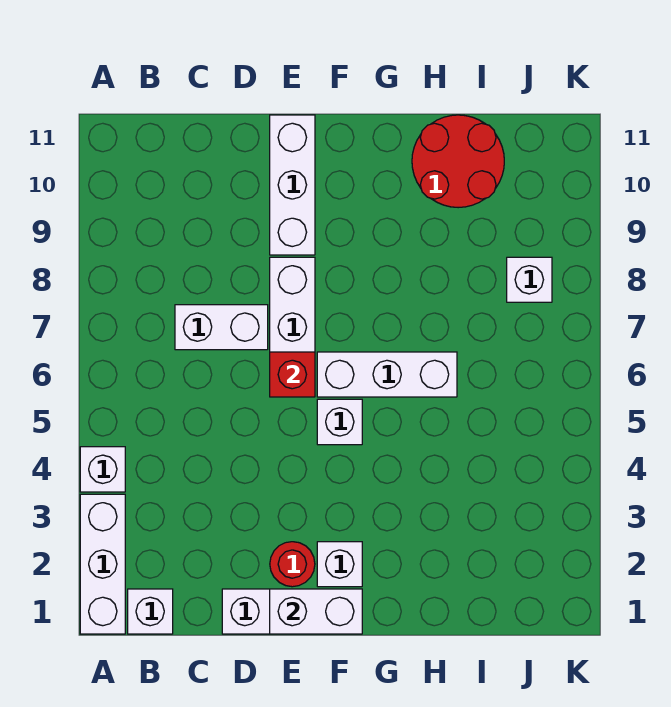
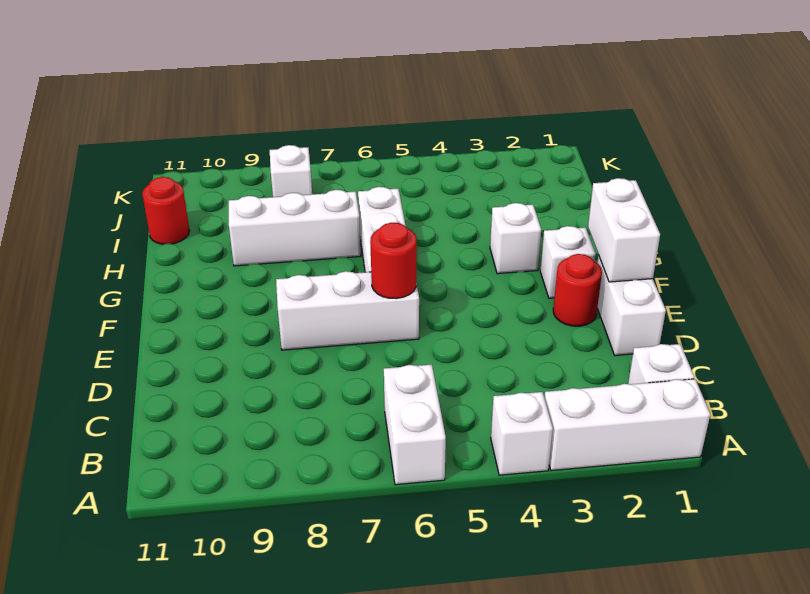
white 1x2 brick [175,305,268,350] -> white 1x2 brick moved to [384,364,446,485]
red 1x1 brick [270,352,315,397] -> red 1x1 round brick [370,223,417,299]
white 1x3 brick [270,115,315,255] -> white 1x3 brick moved to [229,190,361,266]
white 1x1 brick [317,399,362,445] -> white 1x1 brick moved to [490,203,541,274]
red 2x2 round brick [412,115,504,208] -> red 1x1 round brick [142,177,189,244]

